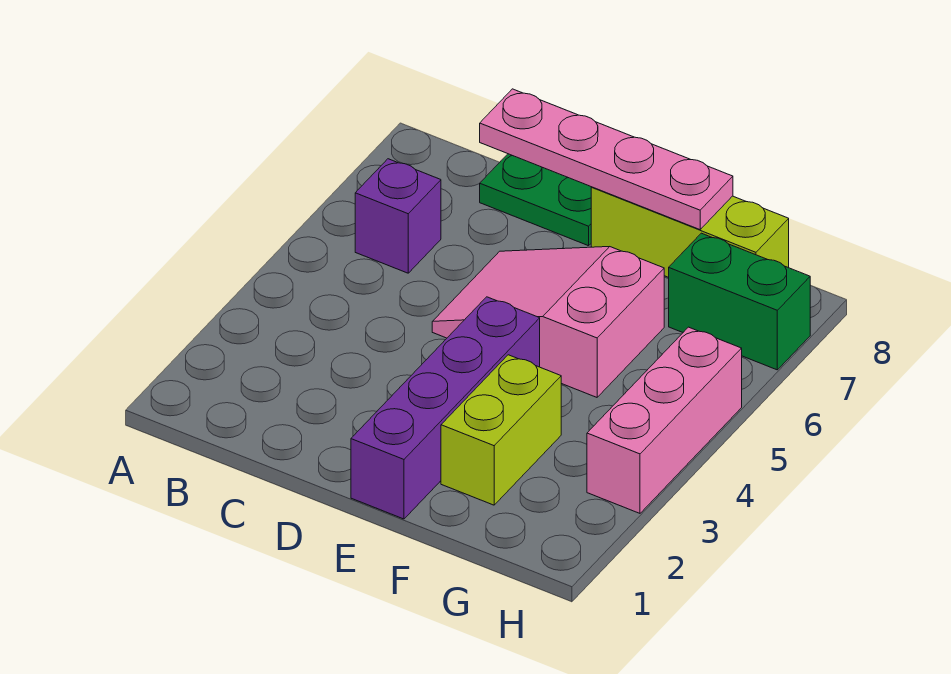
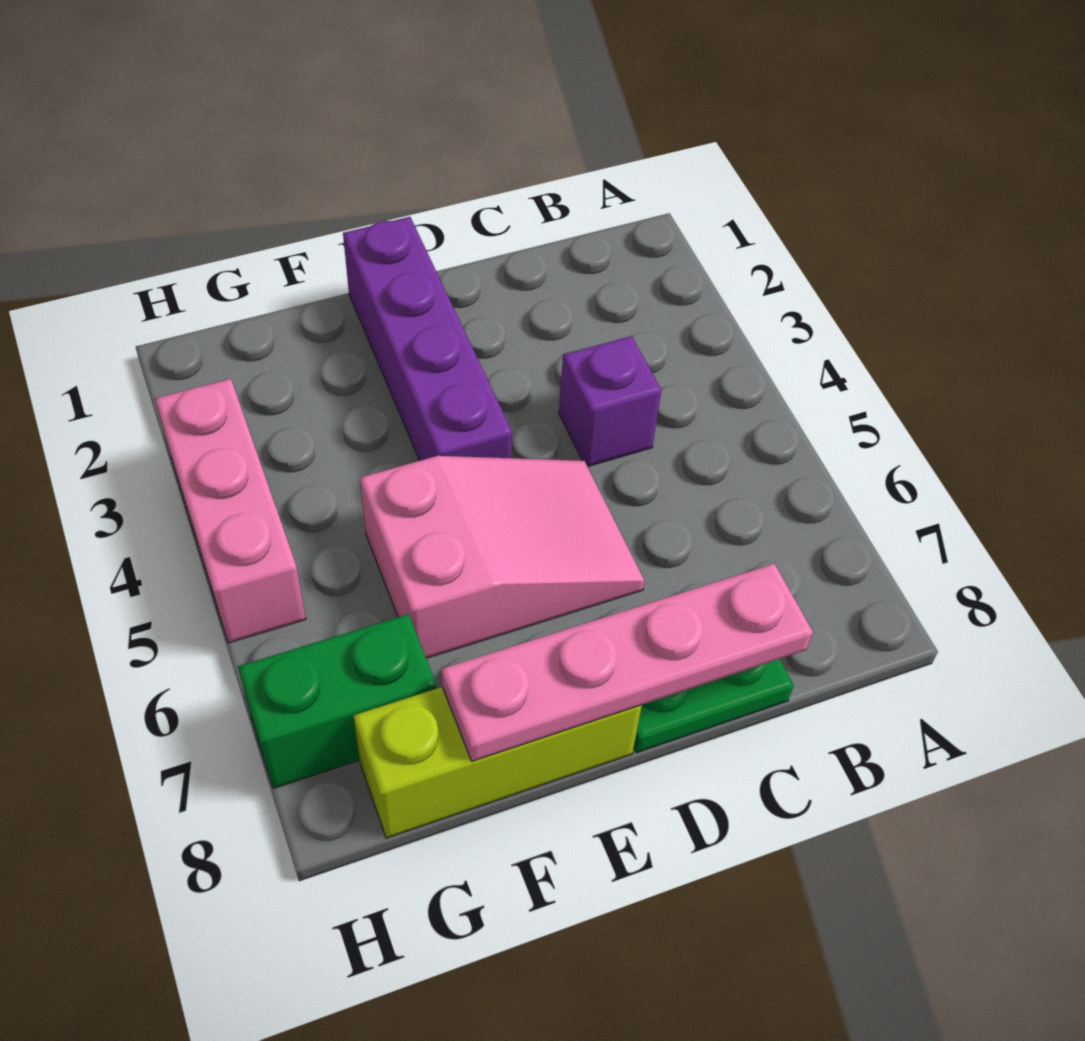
purple 1x1 brick [355,159,441,273] -> purple 1x1 brick moved to [559,336,661,466]
lime 1x2 brick [441,355,561,505] -> none

